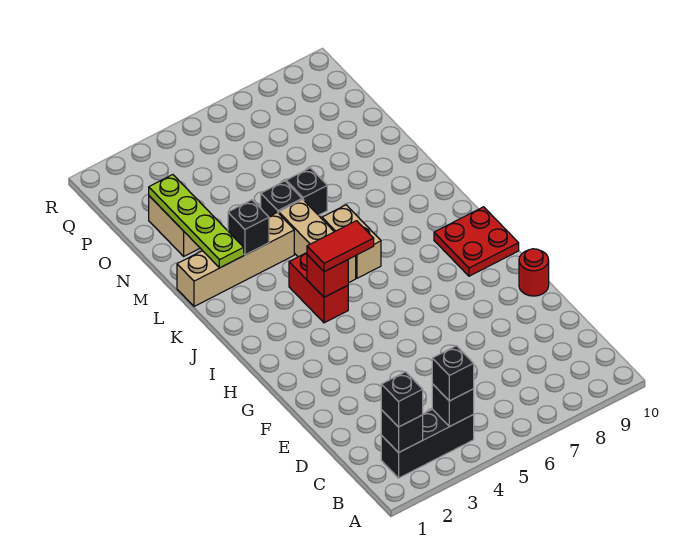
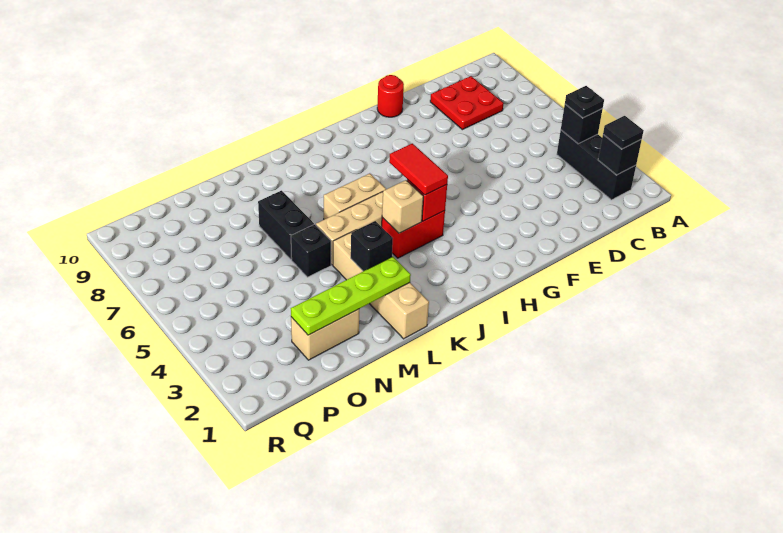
black 1x1 brick [381,372,423,427] -> black 1x1 tile [603,116,644,149]
black 1x1 brick [432,346,474,401] -> black 1x1 plate [565,86,604,118]
red 2x2 plate [434,207,519,276] -> red 2x2 plate moved to [430,76,503,130]
none -> tan 1x1 brick [382,180,423,233]
black 1x1 brick [286,168,327,215] -> black 1x2 brick [258,191,314,259]

